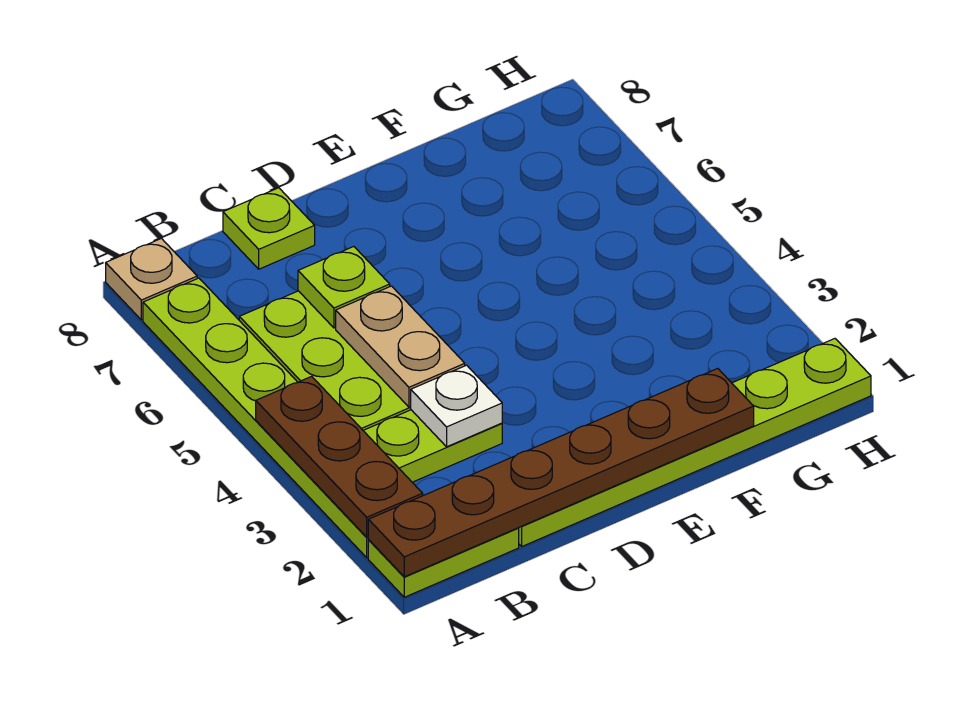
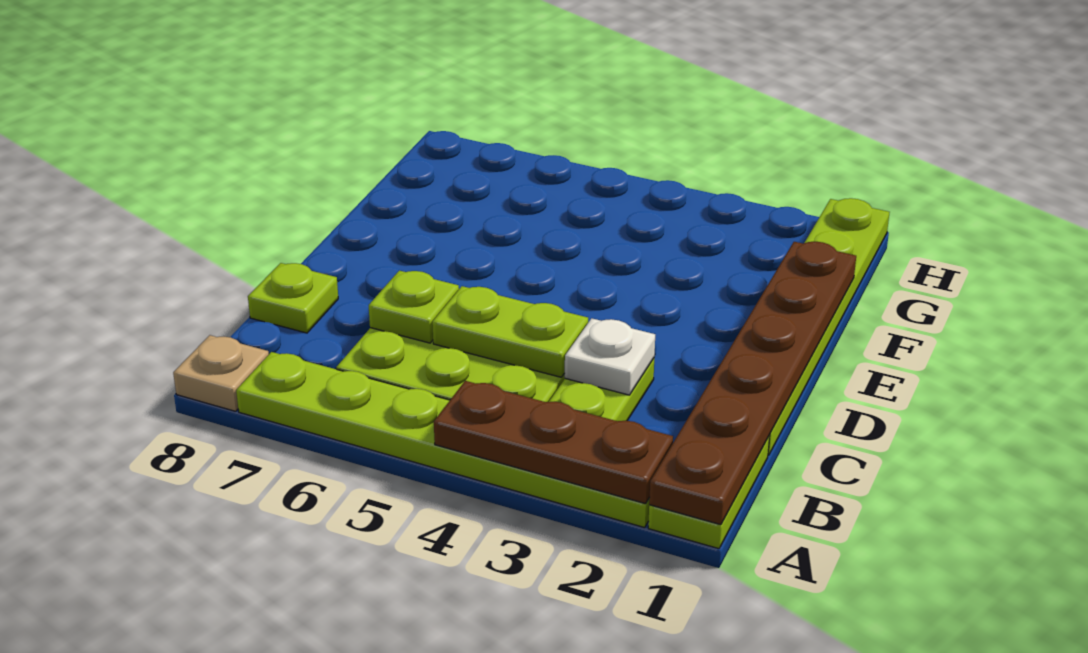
tan 1x2 plate [336,286,465,407] -> lime 1x2 plate [432,286,588,377]

